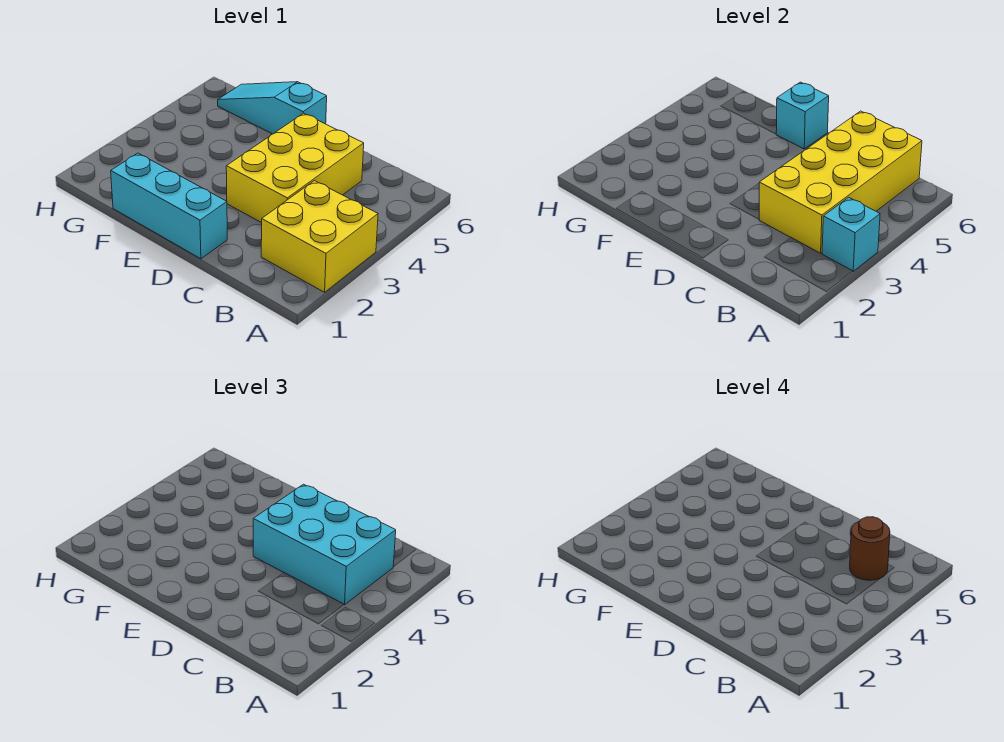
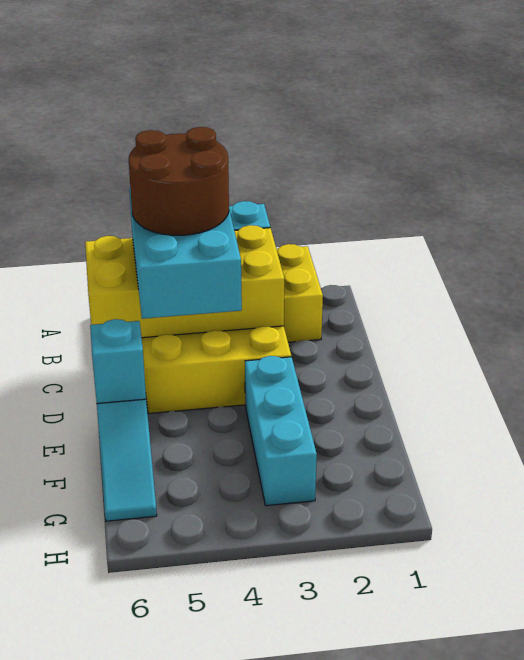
brown 1x1 round brick [850,517,890,580] -> brown 2x2 round brick [129,127,229,235]
cyan 1x3 brick [111,153,227,259] -> cyan 1x3 brick moved to [245,356,317,506]

